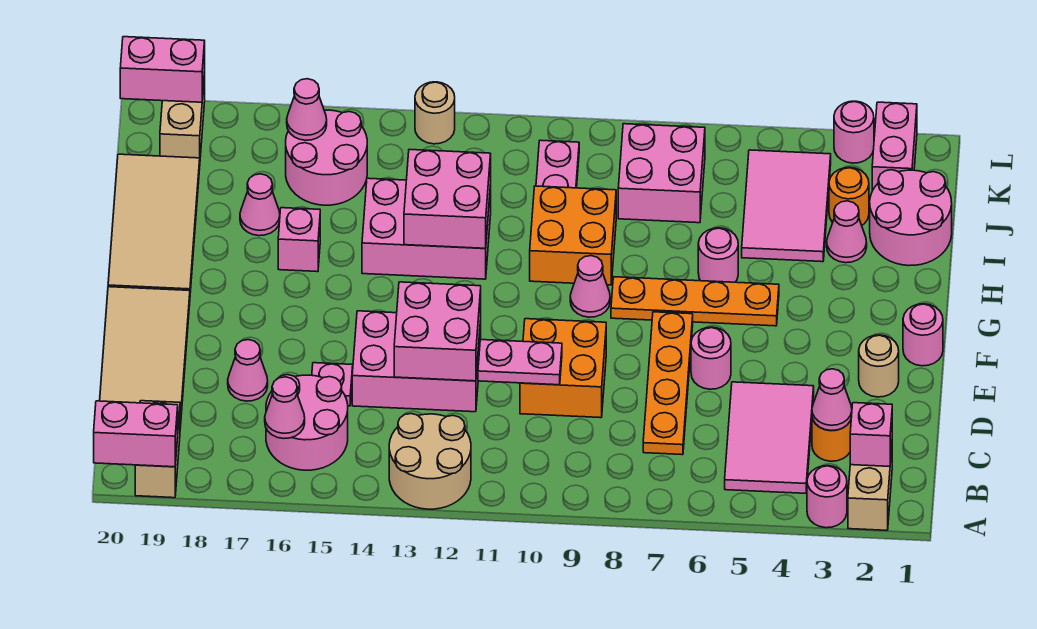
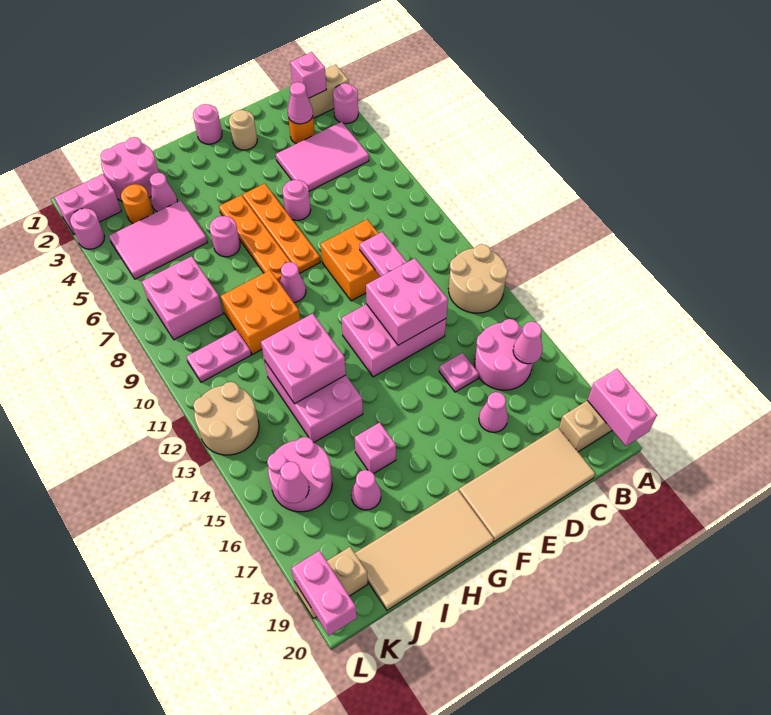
orange 1x4 plate [643,312,693,455] -> orange 1x4 plate turned to [243,183,320,274]
pink 2x3 brick [352,311,481,412] -> pink 2x3 brick turned to [342,304,446,377]
tan 1x1 round brick [415,82,455,144] -> tan 2x2 round brick [193,382,259,455]

